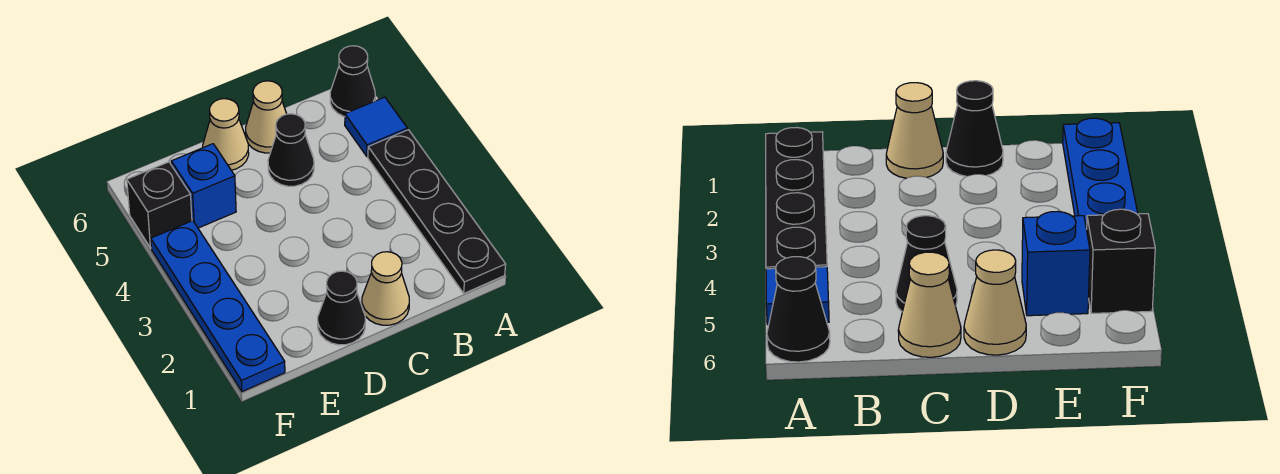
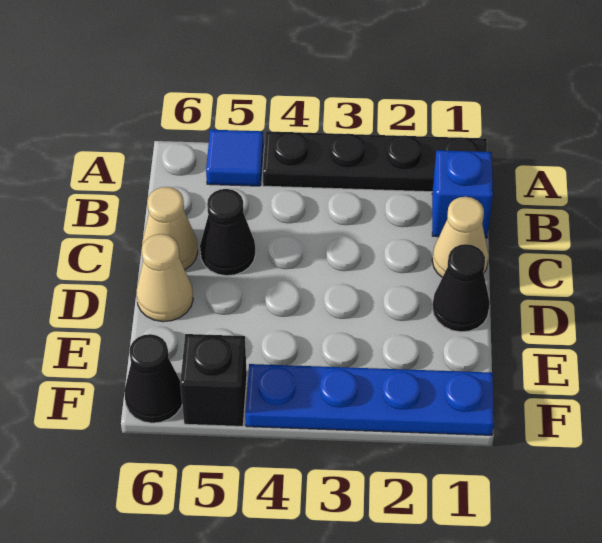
black 1x1 cone [330,46,375,116] -> black 1x1 cone moved to [124,334,182,423]
blue 1x1 brick [171,144,236,228] -> blue 1x1 brick moved to [432,150,493,238]

